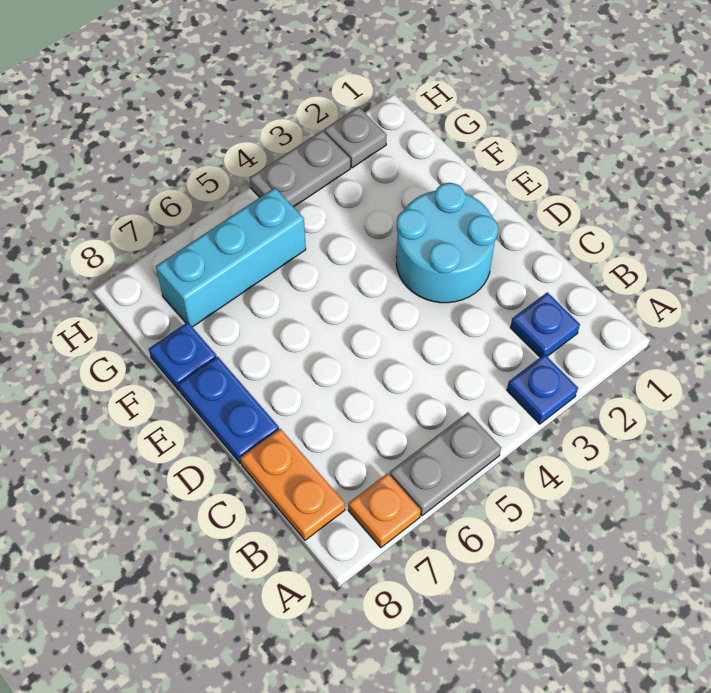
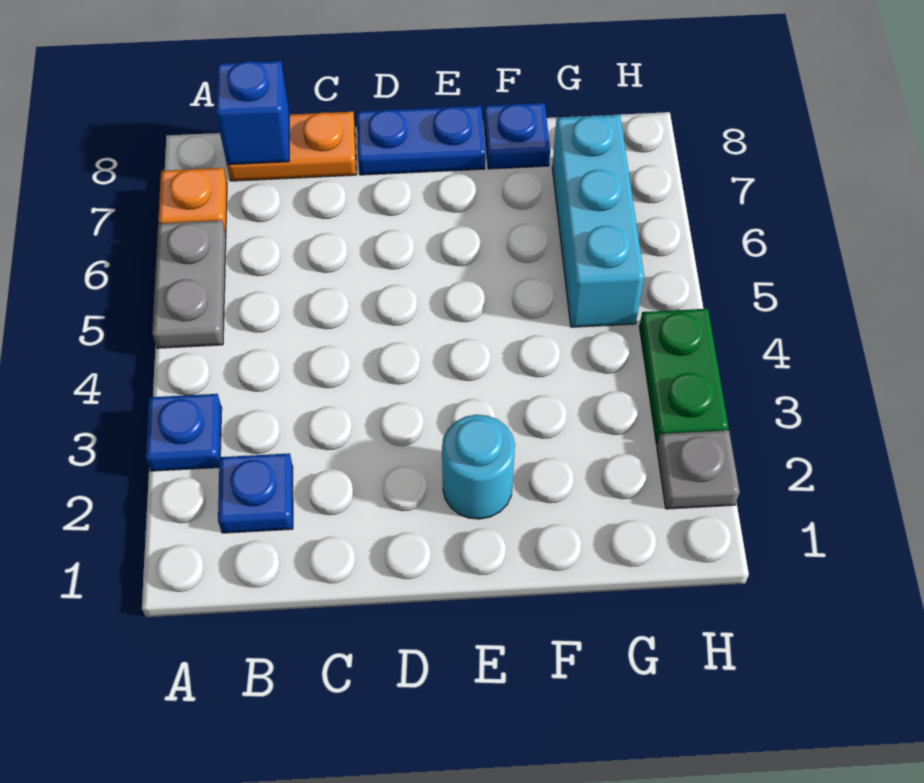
none -> blue 1x1 brick [216,61,289,165]
cyan 2x2 round brick [396,183,498,303] -> cyan 1x1 round brick [442,415,515,519]
grey 1x2 plate [250,131,350,207] -> green 1x2 plate [639,309,728,444]

